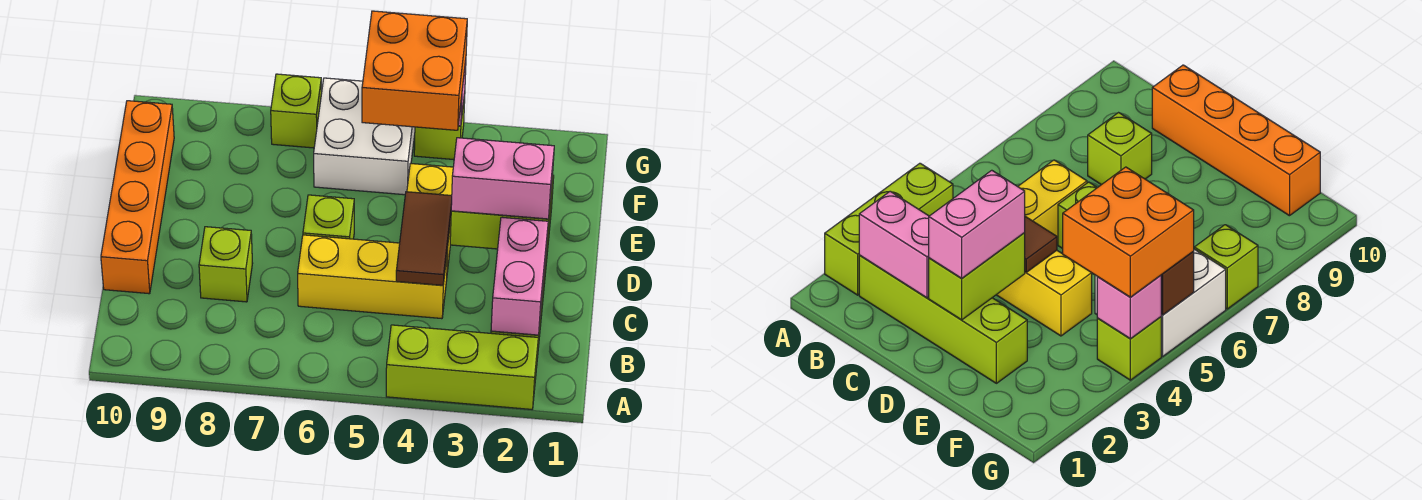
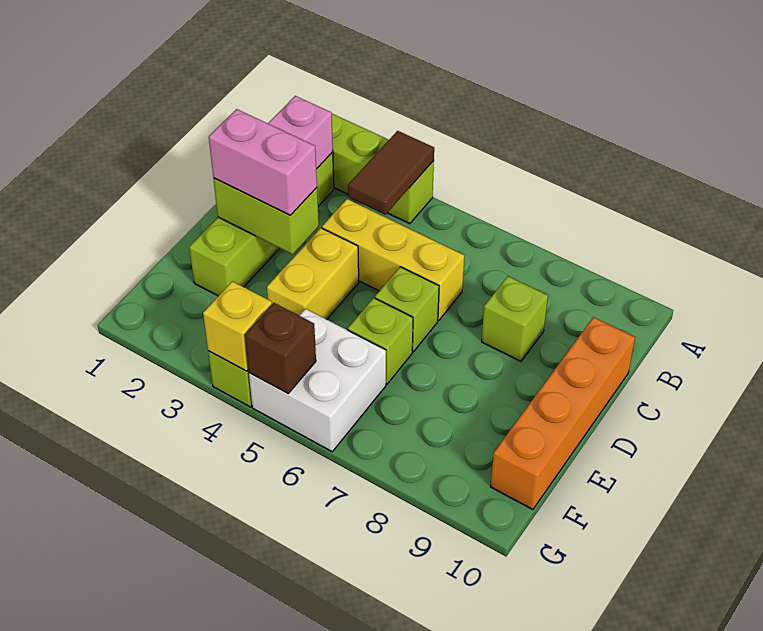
brown 1x2 tile [396,192,452,285] -> brown 1x2 tile moved to [348,131,434,215]
orange 2x2 brick [362,11,467,130] -> none
pink 1x1 brick [1097,275,1161,339] -> yellow 1x1 brick [203,281,272,371]
lime 1x1 brick [271,74,322,148] -> lime 1x1 brick moved to [348,298,413,384]

